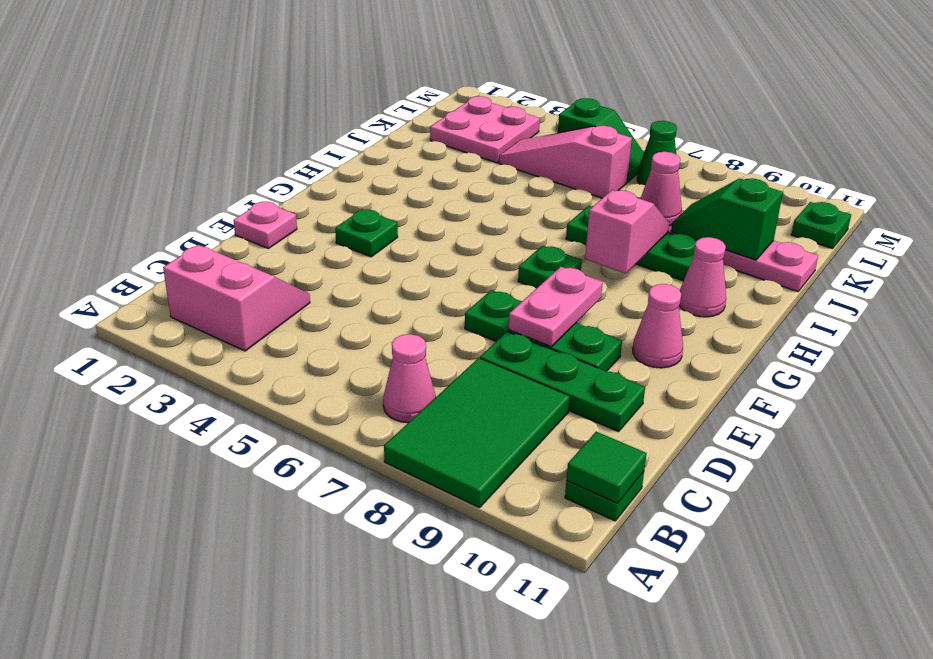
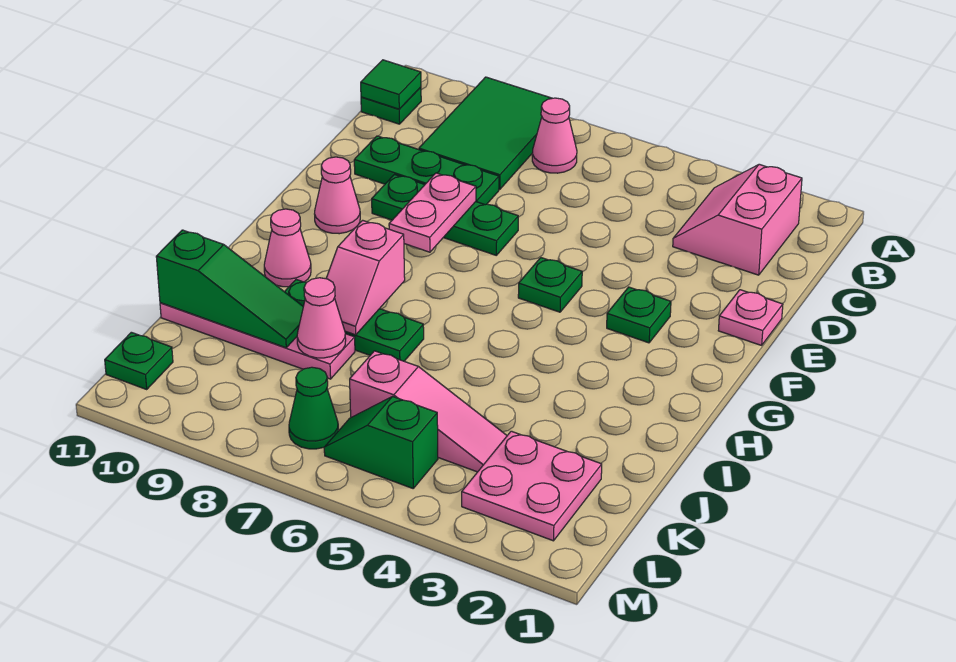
pink 2x2 slope [163,245,310,351] -> pink 2x2 slope turned to [673,164,802,275]
green 1x1 plate [518,246,582,289] -> green 1x1 plate moved to [518,258,582,312]
green 1x2 slope [671,178,783,260] -> green 1x3 slope [156,230,303,348]

